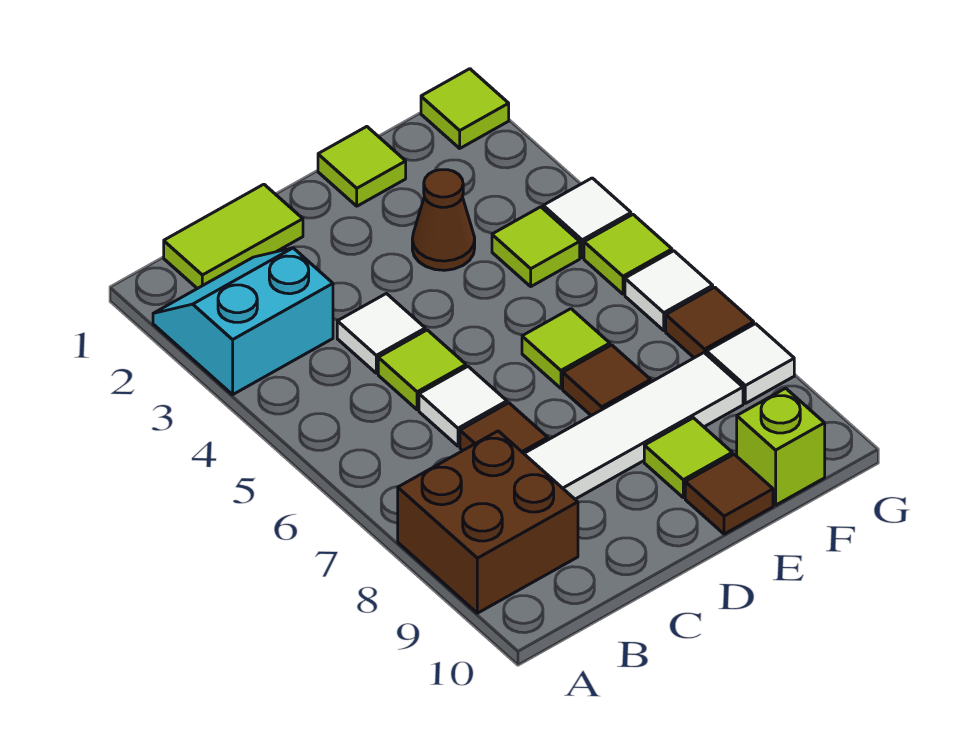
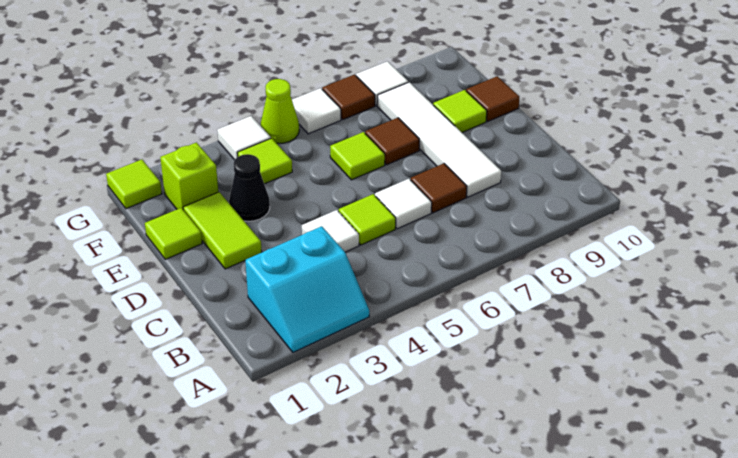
cyan 2x2 slope [153,248,333,395] -> cyan 2x2 slope turned to [245,226,369,352]
brown 2x2 brick [398,431,578,613] -> none
lime 1x2 tile [164,184,303,289] -> lime 1x2 tile moved to [183,192,262,269]
brown 1x1 cone [412,170,475,270] -> black 1x1 cone [229,154,270,221]
lime 1x1 brick [737,388,825,505] -> lime 1x1 brick moved to [160,143,218,210]
lime 1x1 tile [584,215,672,294] -> lime 1x1 cone [261,79,299,143]

